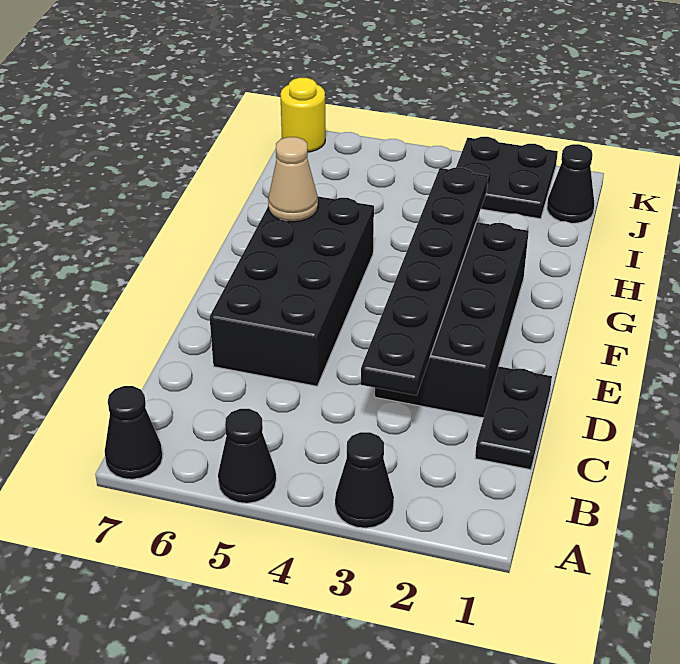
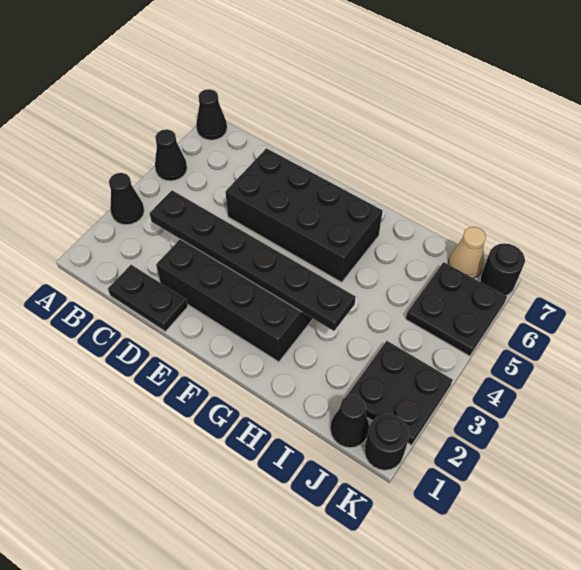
tan 1x1 cone [268,137,318,222] -> tan 1x1 cone moved to [448,227,486,278]
none -> black 2x2 plate [406,262,507,356]
none -> black 1x1 round brick [365,414,409,470]
yellow 1x1 round brick [281,78,325,152] -> black 1x1 round brick [480,243,525,296]

